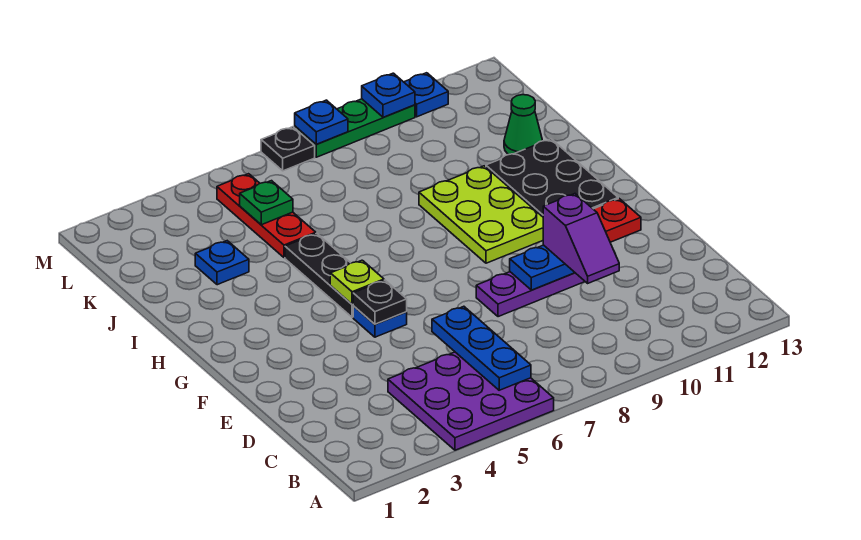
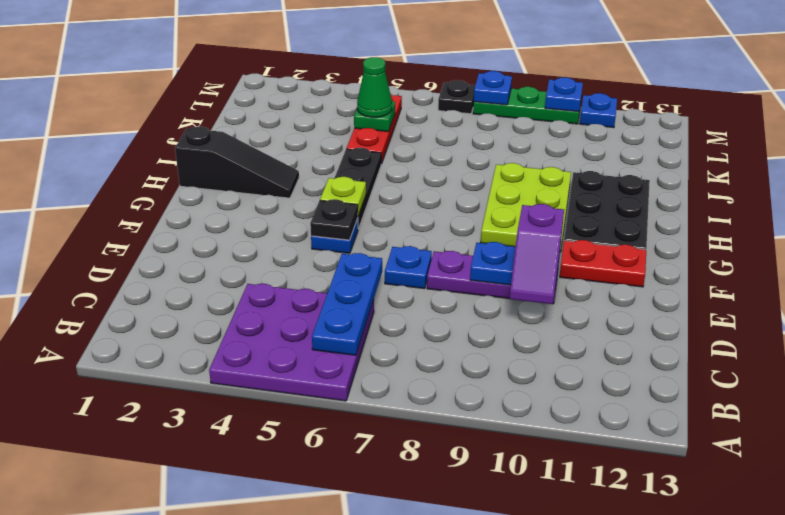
none -> black 1x3 slope [175,126,299,198]
blue 1x1 plate [195,241,249,285] -> blue 1x1 plate moved to [385,246,432,289]
green 1x1 cone [504,95,542,155] -> green 1x1 cone moved to [357,57,392,117]

